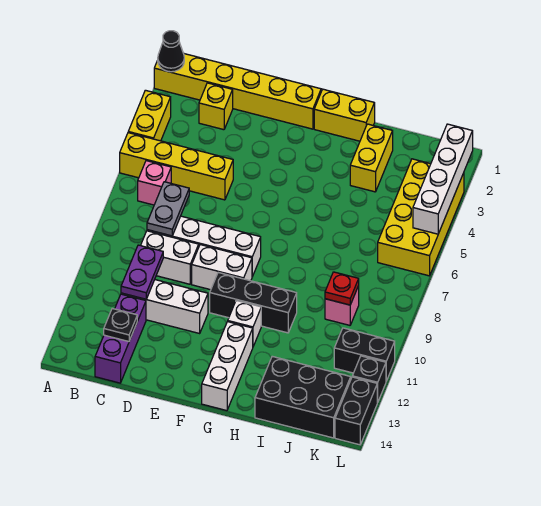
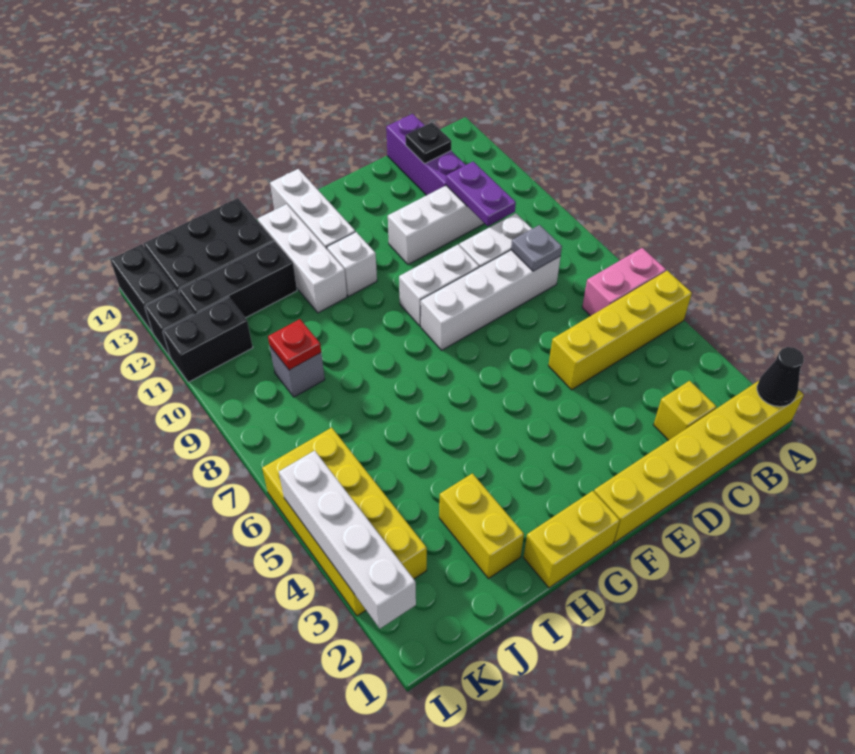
yellow 1x2 brick [128,90,171,141] -> none
pink 1x1 brick [138,161,171,205] -> pink 1x2 brick [582,248,666,316]
grey 1x2 plate [147,182,189,236] -> grey 1x1 plate [511,225,562,271]
black 1x3 brick [210,273,297,333] -> black 1x3 brick moved to [179,241,297,318]
none -> white 1x3 brick [258,204,347,313]
pink 1x1 brick [325,286,359,325] -> grey 1x1 brick [270,347,325,397]

